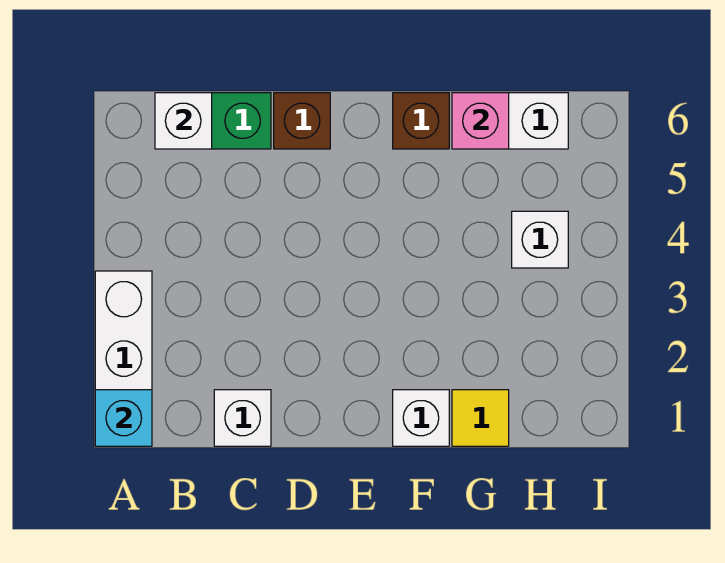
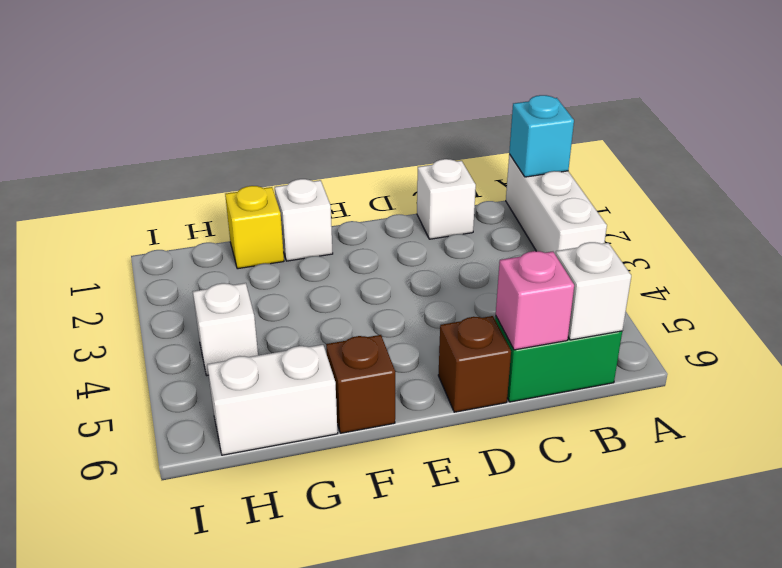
yellow 1x1 tile [452,390,509,446] -> yellow 1x1 brick [225,186,284,269]
pink 1x1 brick [452,93,509,149] -> pink 1x1 brick moved to [496,251,574,350]

